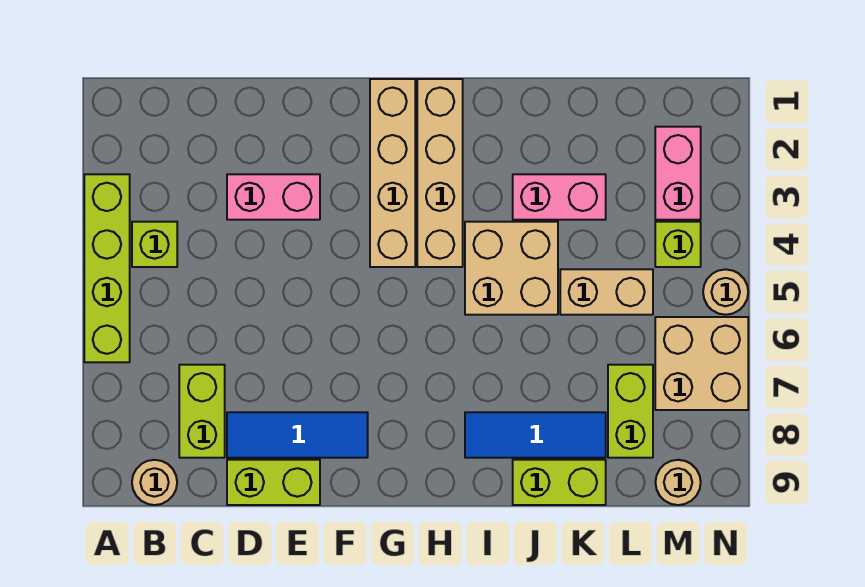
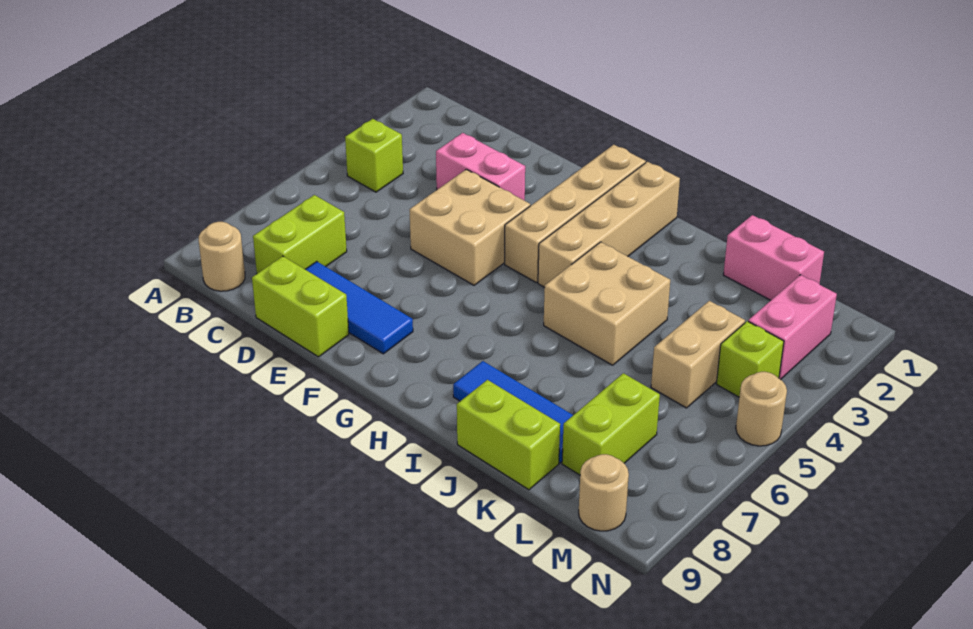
lime 1x4 brick [84,174,130,362] -> none
pink 1x2 brick [513,174,606,220] -> pink 1x2 brick moved to [723,215,824,300]
tan 1x2 brick [560,269,653,315] -> tan 1x2 brick turned to [651,301,745,408]
tan 2x2 brick [655,317,748,410] -> tan 2x2 brick moved to [409,169,530,285]

